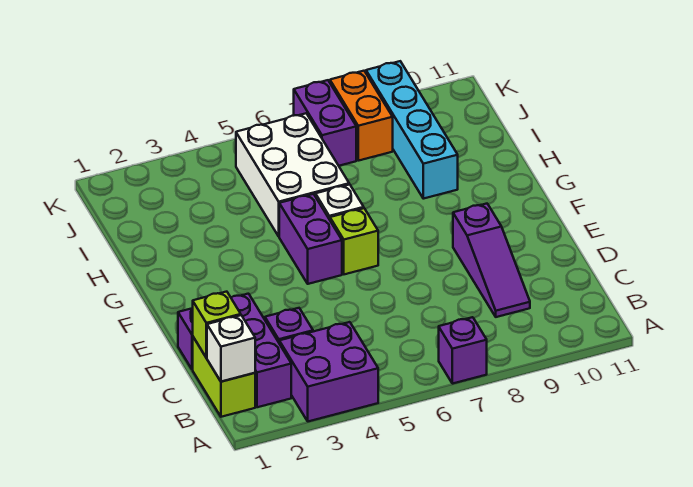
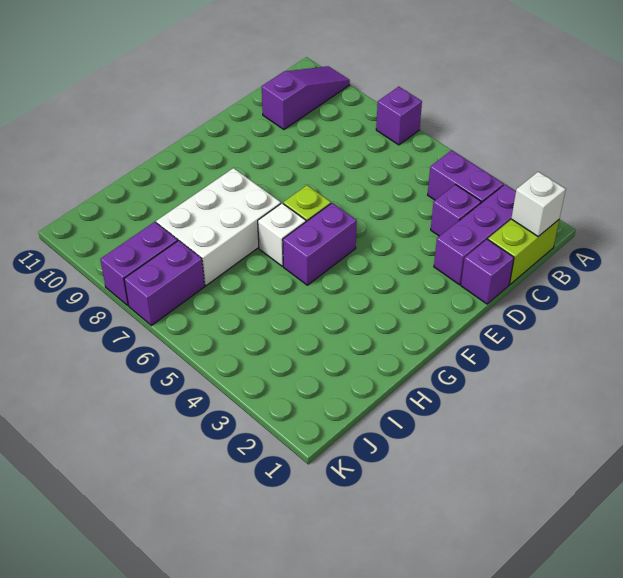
purple 2x2 brick [279,322,378,421] -> purple 1x2 brick [428,150,504,203]
lime 1x1 brick [193,292,241,358] -> none
purple 1x3 slope [453,204,530,317] -> purple 1x3 slope moved to [262,66,350,129]
white 2x3 brick [236,113,349,236] -> white 2x3 brick moved to [156,168,281,286]
cyan 1x4 brick [366,61,458,199] -> none
orange 1x2 brick [330,71,393,161] -> purple 1x2 brick [100,222,178,305]

